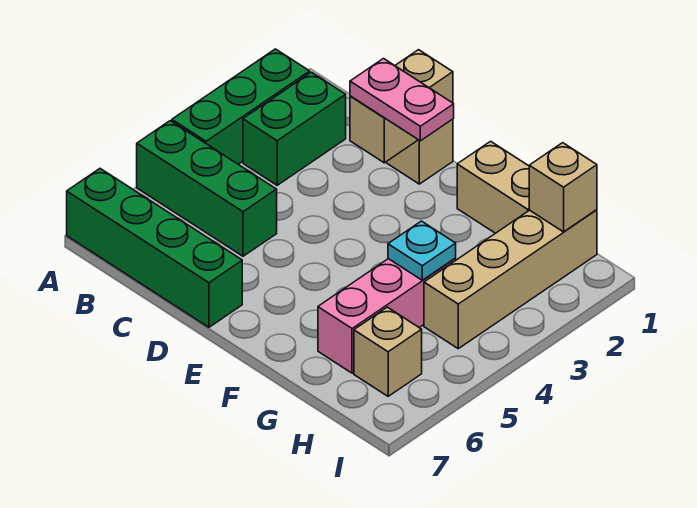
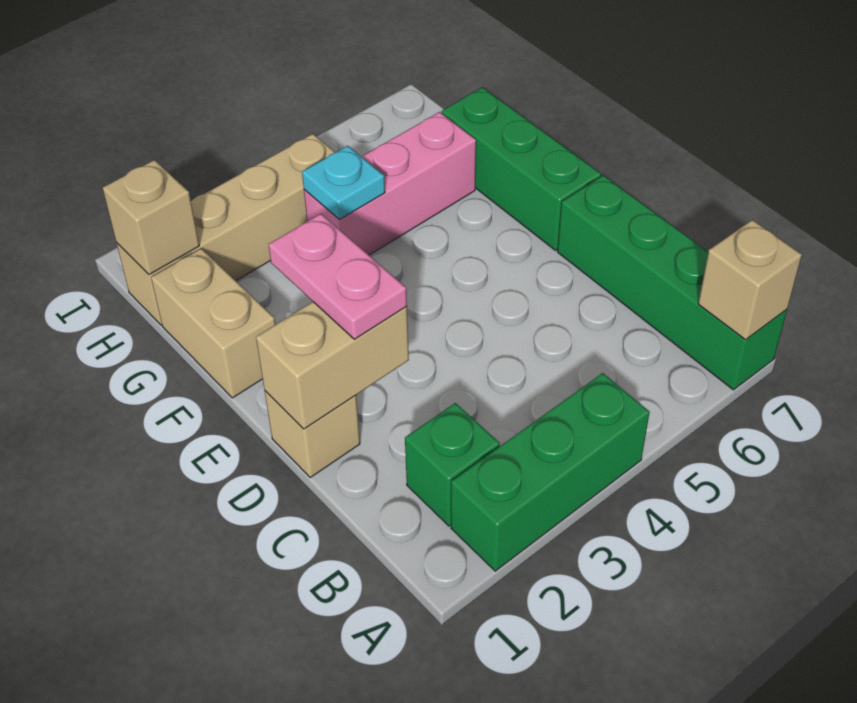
green 1x3 brick [137,121,277,256] -> green 1x3 brick moved to [442,88,601,250]
green 1x2 brick [243,72,346,185] -> green 1x1 brick [405,403,500,526]
tan 1x1 brick [354,307,422,396] -> tan 1x1 brick moved to [698,220,802,340]

